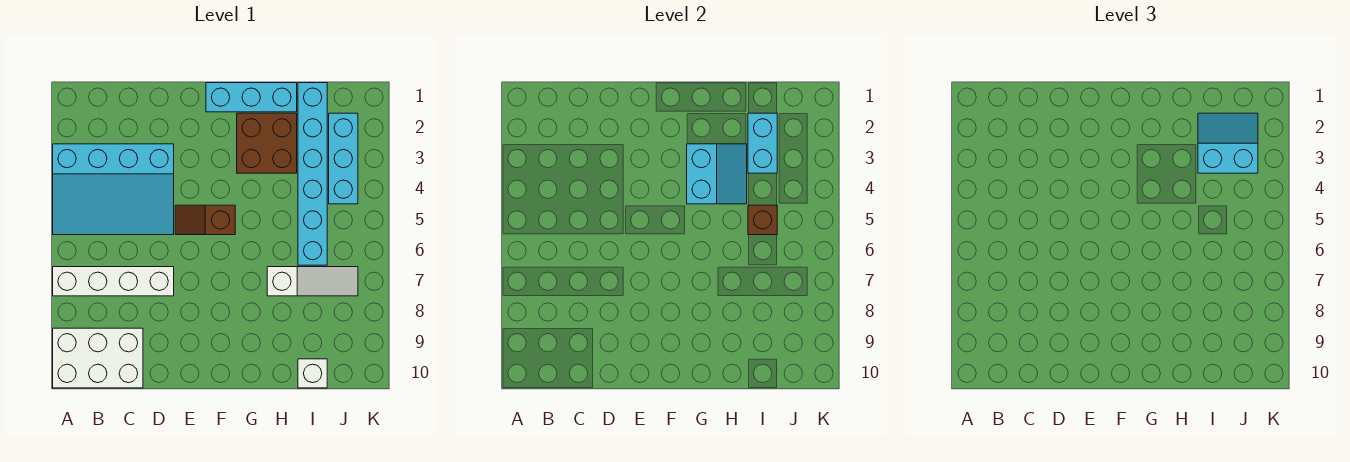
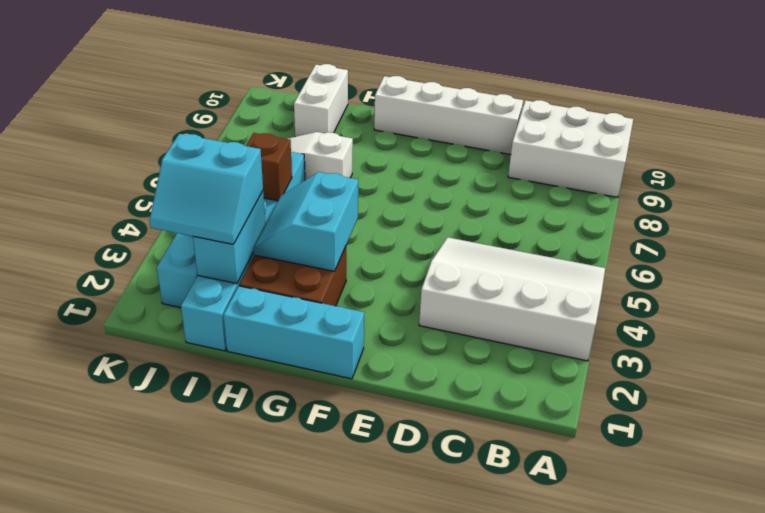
cyan 3x4 slope [53,144,174,235] -> white 3x4 slope [419,237,605,361]
white 1x4 brick [53,267,174,296] -> white 1x4 brick moved to [374,76,523,154]
brown 1x2 slope [175,205,235,235] -> none
white 1x1 brick [298,359,327,388] -> white 1x2 brick [294,64,348,137]

